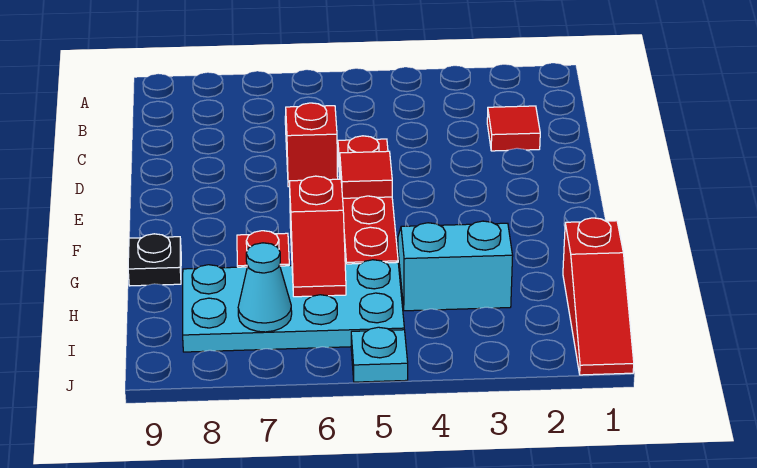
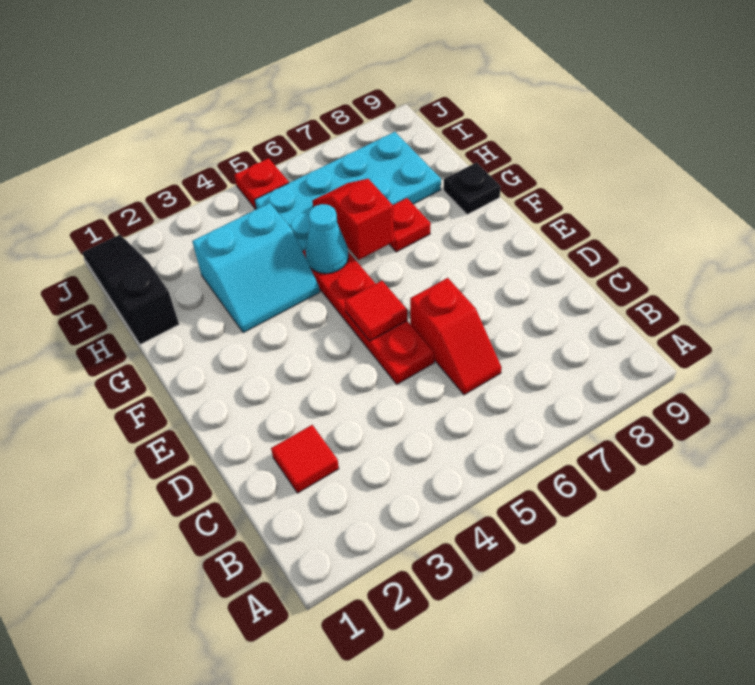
red 1x3 slope [563,218,634,375] -> black 1x3 slope [82,235,179,344]
cyan 1x1 cone [238,243,292,332] -> cyan 1x1 cone moved to [305,204,349,274]
cyan 1x1 plate [351,327,408,382] -> red 1x1 plate [234,158,289,209]

